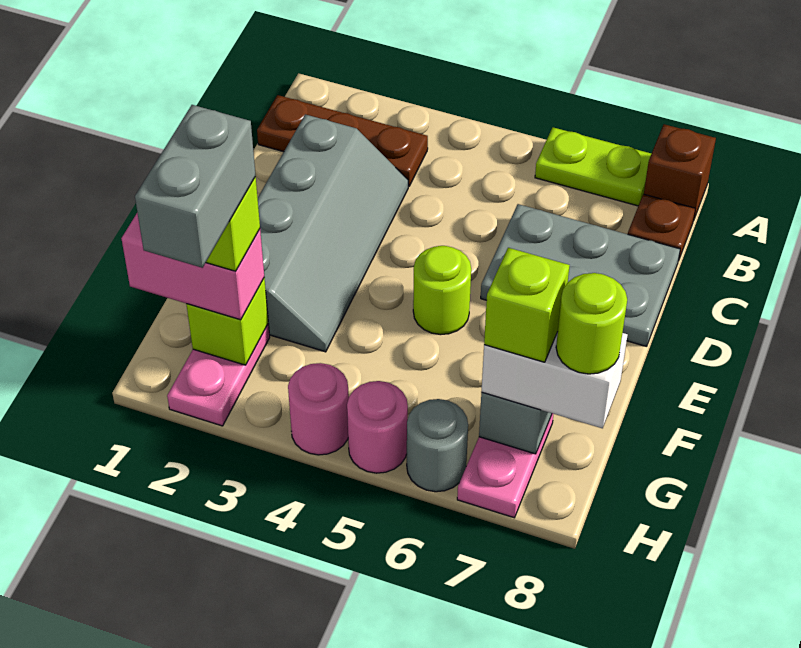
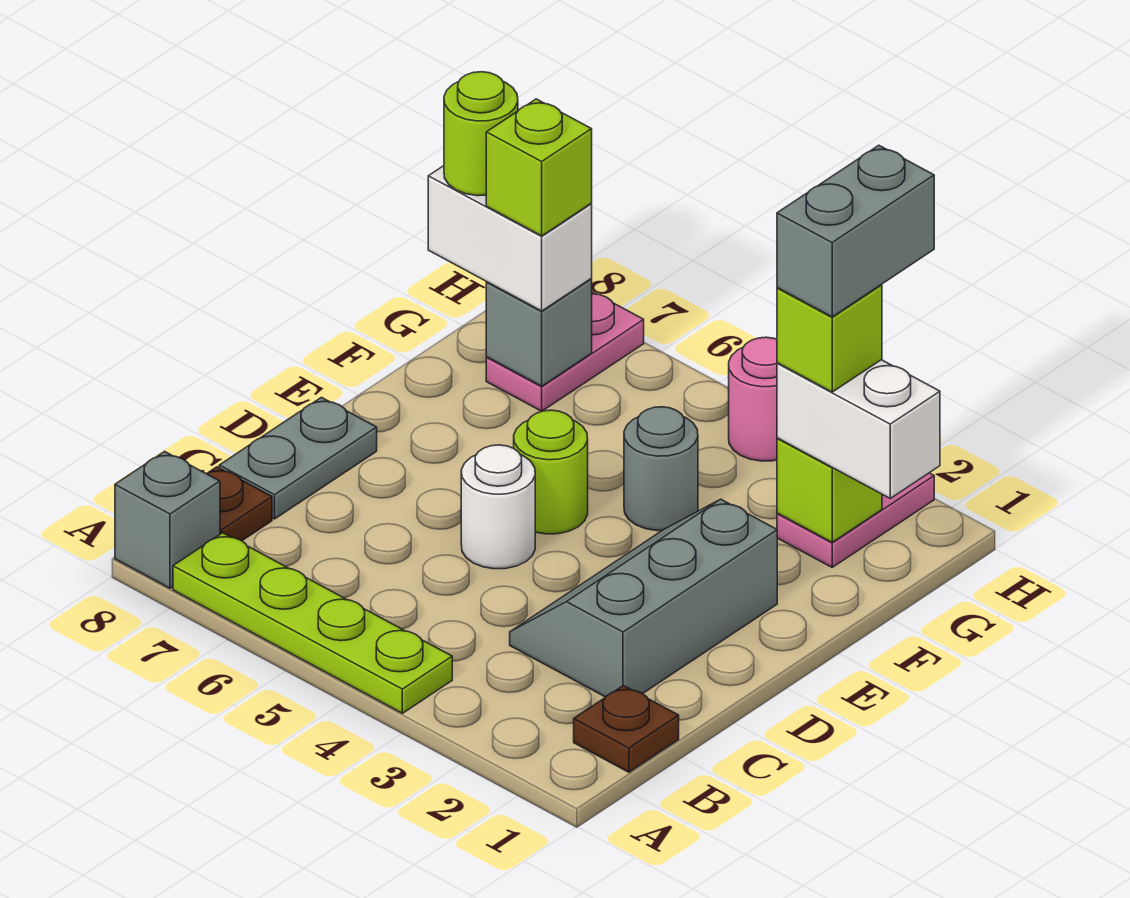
lime 1x2 plate [535,127,651,206] -> lime 1x4 plate [173,533,452,713]
brown 1x1 brick [644,124,716,221] -> grey 1x1 brick [115,451,220,588]
brown 1x3 plate [257,95,428,186] -> brown 1x1 plate [574,686,679,772]
grey 2x4 slope [258,114,408,352] -> grey 2x3 slope [510,499,777,697]
grey 2x3 plate [481,204,680,347] -> grey 1x2 plate [219,397,377,519]
none -> white 1x1 round brick [461,445,535,569]
pink 1x2 brick [121,213,264,320] -> white 1x2 brick [777,360,940,498]
pink 1x1 round brick [347,381,408,473] -> none
grey 1x1 round brick [407,399,468,492] -> grey 1x1 round brick moved to [624,407,698,531]

